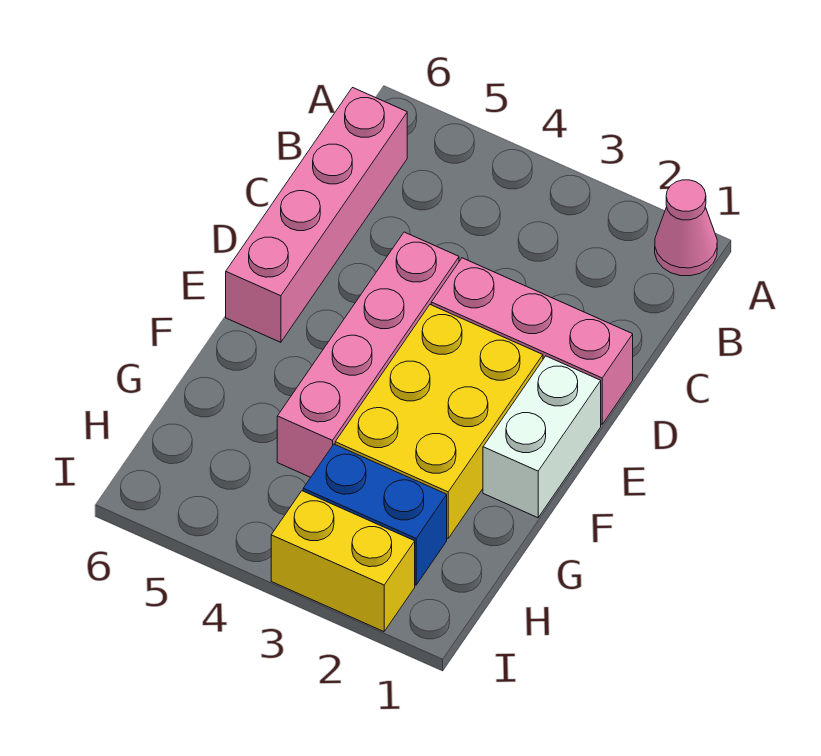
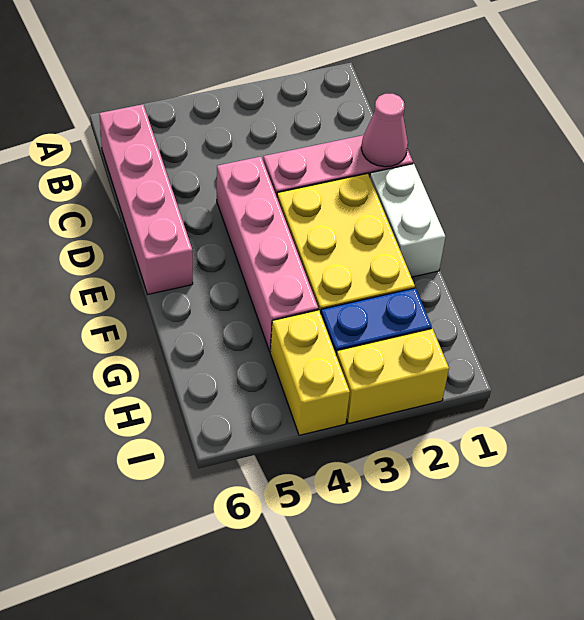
pink 1x1 cone [655,180,717,276] -> pink 1x1 cone moved to [361,94,408,167]
none -> yellow 1x2 brick [270,310,350,435]

